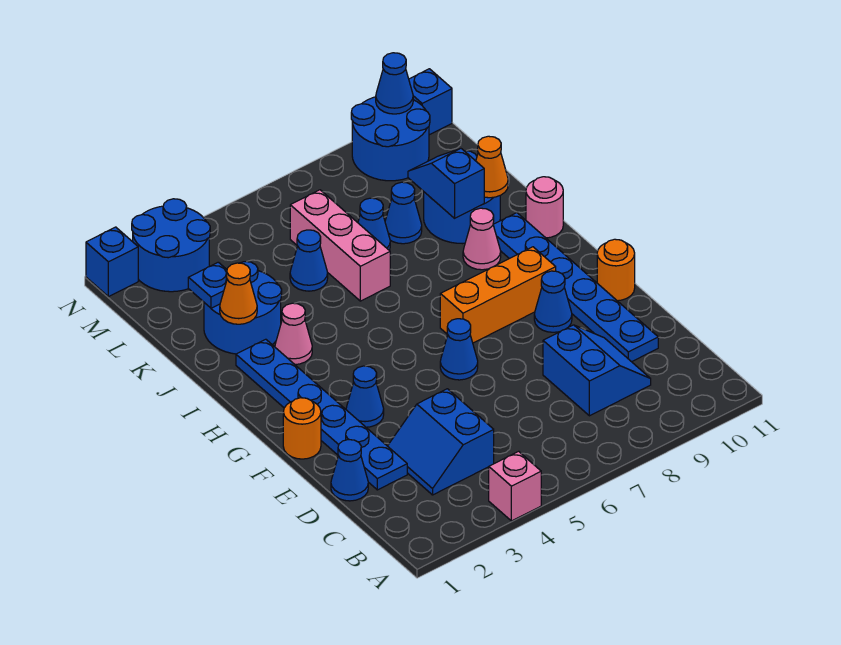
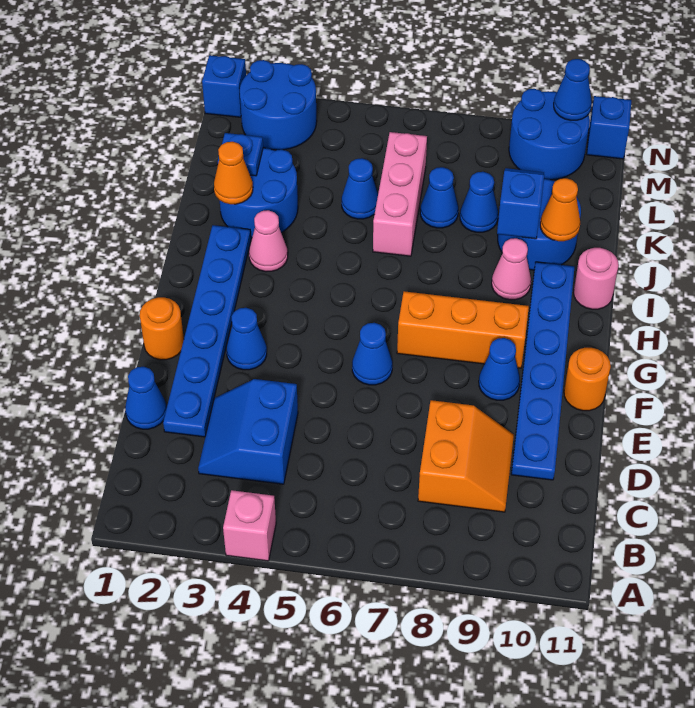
blue 2x2 slope [543,325,651,416] -> orange 2x2 slope [418,400,514,512]

